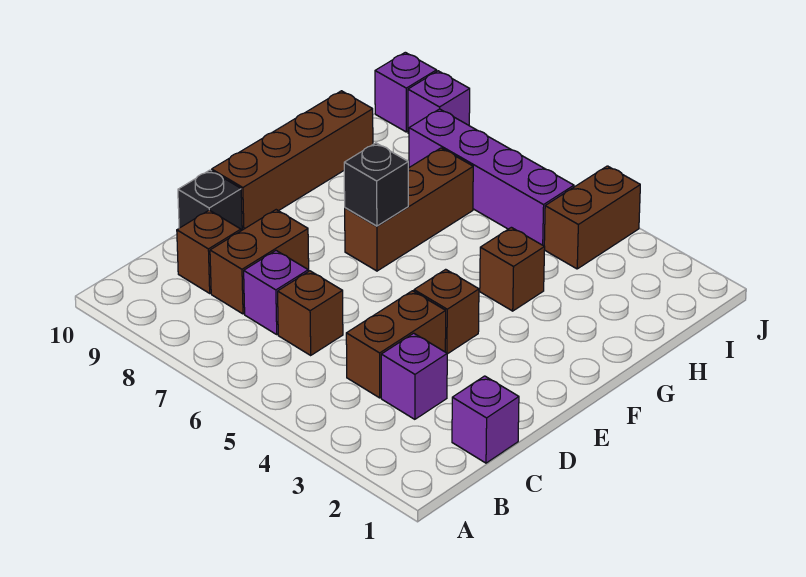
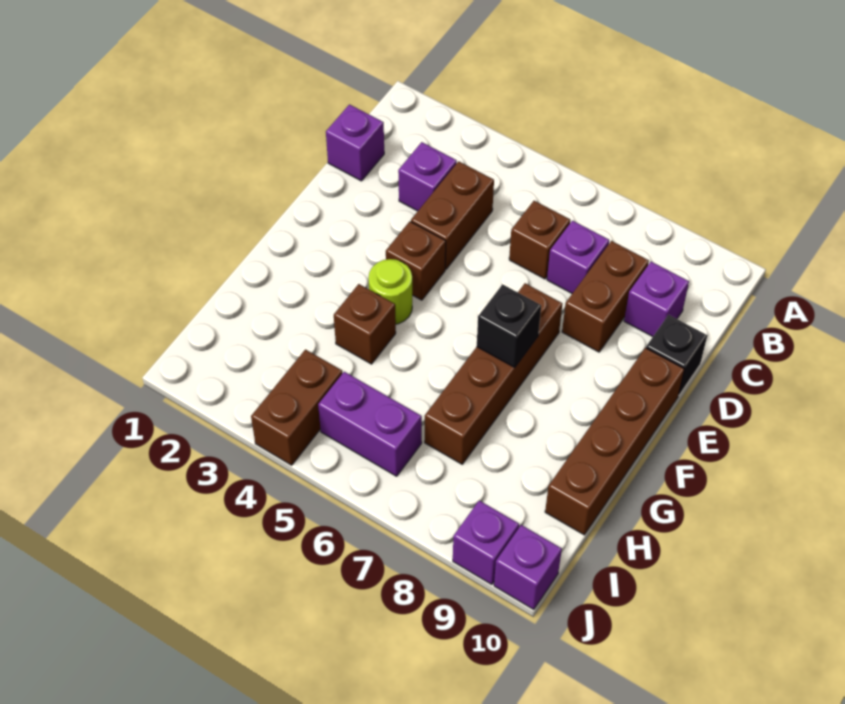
brown 1x1 brick [177,210,241,293] -> purple 1x1 brick [624,262,689,337]
none -> lime 1x1 round brick [369,259,412,324]
brown 1x3 brick [345,148,473,271] -> brown 1x4 brick [425,283,562,464]
purple 1x4 brick [409,109,574,246] -> purple 1x2 brick [318,372,422,476]

